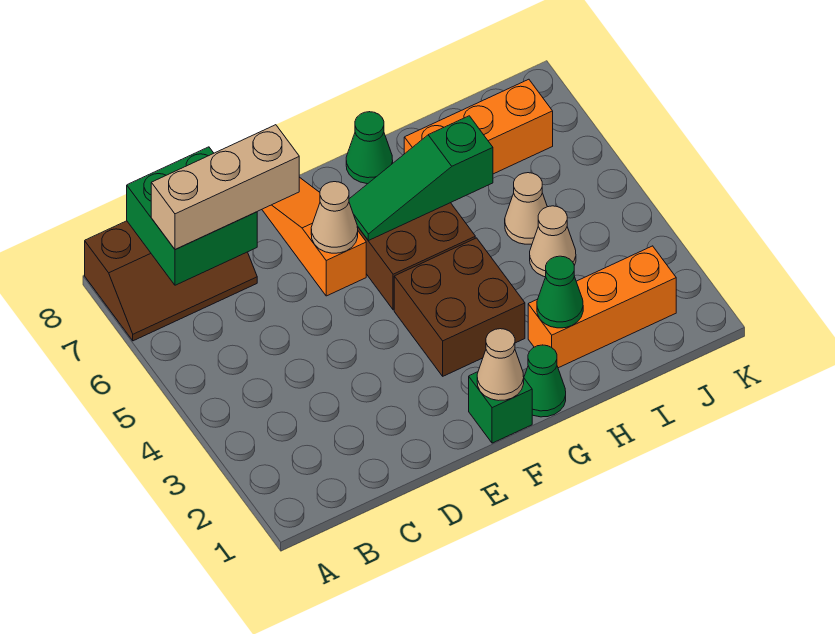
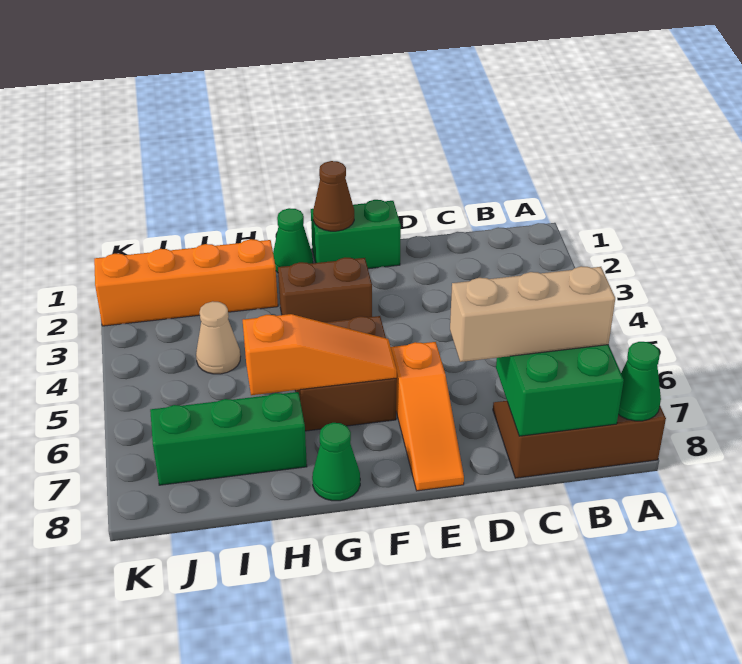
tan 1x1 cone [311,182,358,253] -> none
green 1x1 brick [469,372,532,443] -> green 1x2 brick [311,200,401,269]
tan 1x1 cone [477,329,524,401] -> brown 1x1 cone [313,161,354,231]
brown 2x2 brick [394,238,525,376] -> brown 1x2 brick [278,258,372,322]
green 1x3 slope [349,116,493,241] -> orange 1x3 slope [243,314,397,395]
orange 1x3 brick [528,246,676,368] -> orange 1x4 brick [94,239,278,326]
green 1x1 cone [537,256,583,328] -> green 1x1 cone moved to [618,342,661,421]
orange 1x3 brick [404,79,553,174] -> green 1x3 brick [150,392,307,485]
tan 1x1 cone [505,173,547,244] -> none

